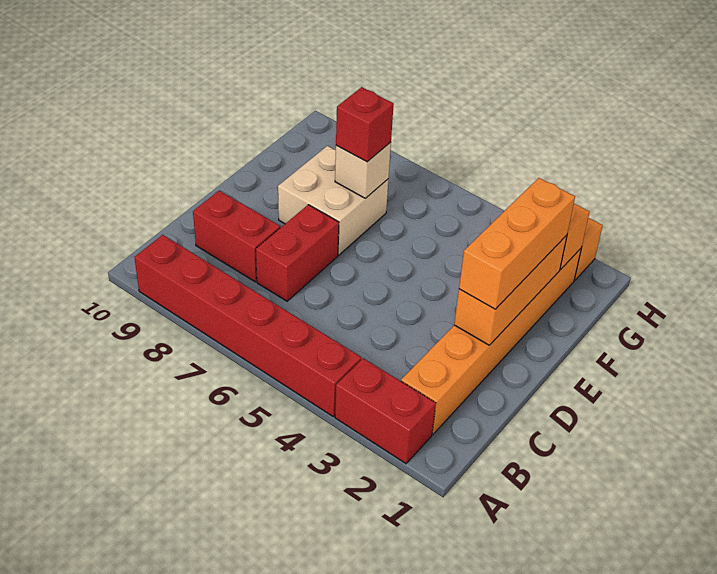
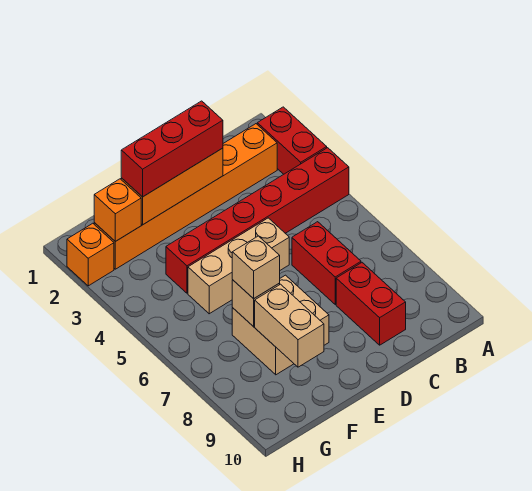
red 1x6 brick [134,235,361,417] -> red 1x6 brick turned to [166,148,349,293]
red 1x2 brick [256,205,339,301] -> red 1x2 brick turned to [292,222,361,304]
orange 1x3 brick [459,178,575,309] -> red 1x3 brick [121,101,223,197]
none -> tan 1x3 brick [188,218,289,314]
red 1x1 brick [336,87,394,162] -> tan 1x1 brick [232,236,280,299]
none -> tan 1x2 brick [255,284,324,367]

